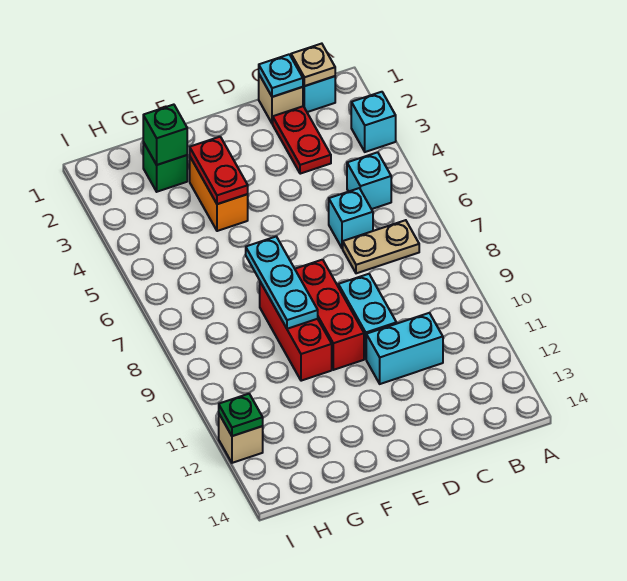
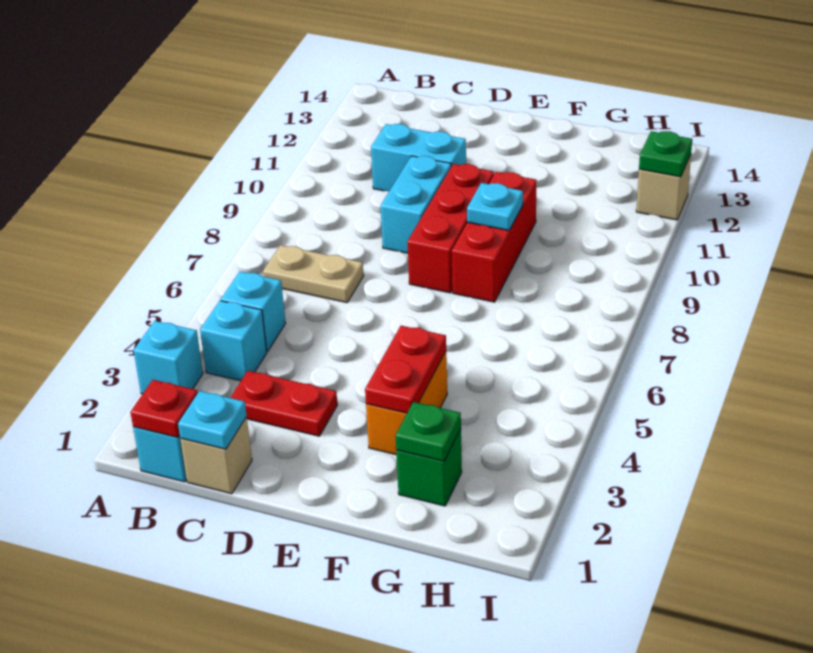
tan 1x1 plate [291,44,335,86] -> red 1x1 plate [130,380,198,437]
red 1x2 plate [273,106,331,174] -> red 1x2 plate turned to [230,371,337,436]
cyan 1x1 brick [329,188,373,249] -> cyan 1x1 brick moved to [200,301,267,381]
cyan 1x3 plate [246,237,318,329] -> cyan 1x1 plate [467,183,523,231]
green 1x1 brick [143,105,187,165] -> green 1x1 plate [396,402,461,461]

